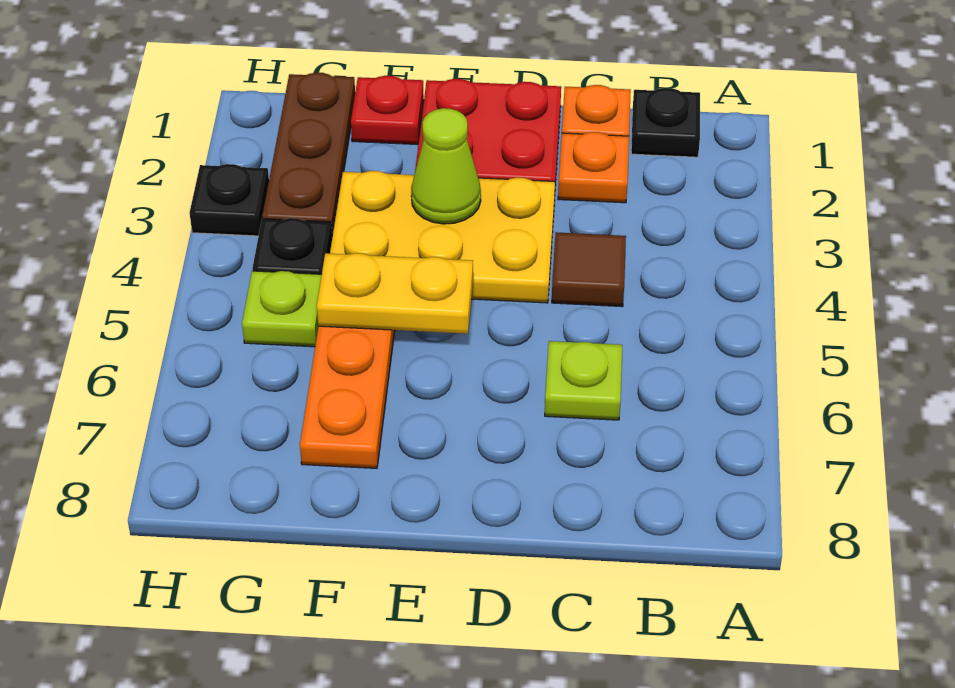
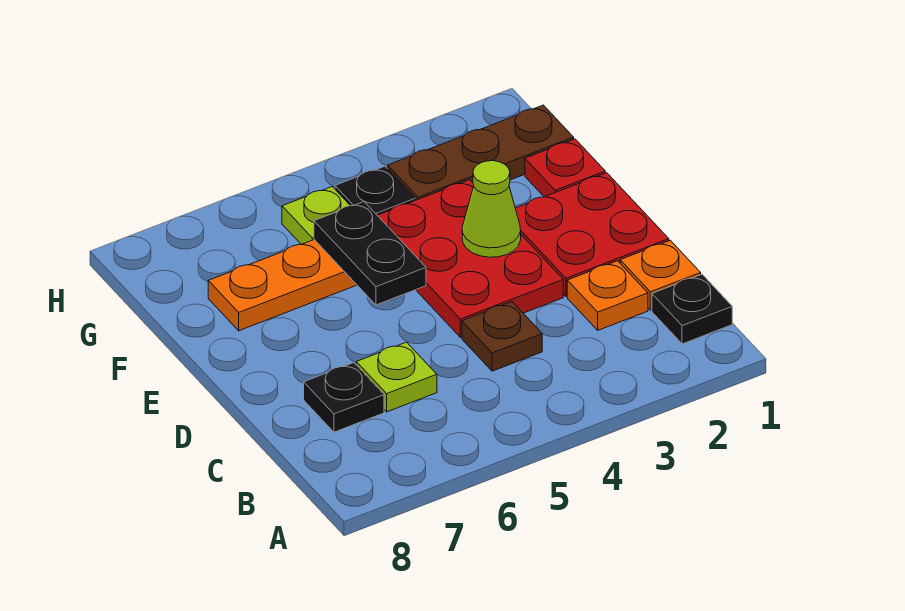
brown 1x1 tile [552,232,626,307] -> brown 1x1 plate [462,302,542,371]
yellow 2x3 plate [330,171,555,303] -> red 2x3 plate [377,180,563,337]
yellow 1x2 plate [317,253,473,334] -> black 1x2 plate [314,202,426,305]
black 1x1 plate [190,164,269,236] -> black 1x1 plate moved to [304,363,384,432]

